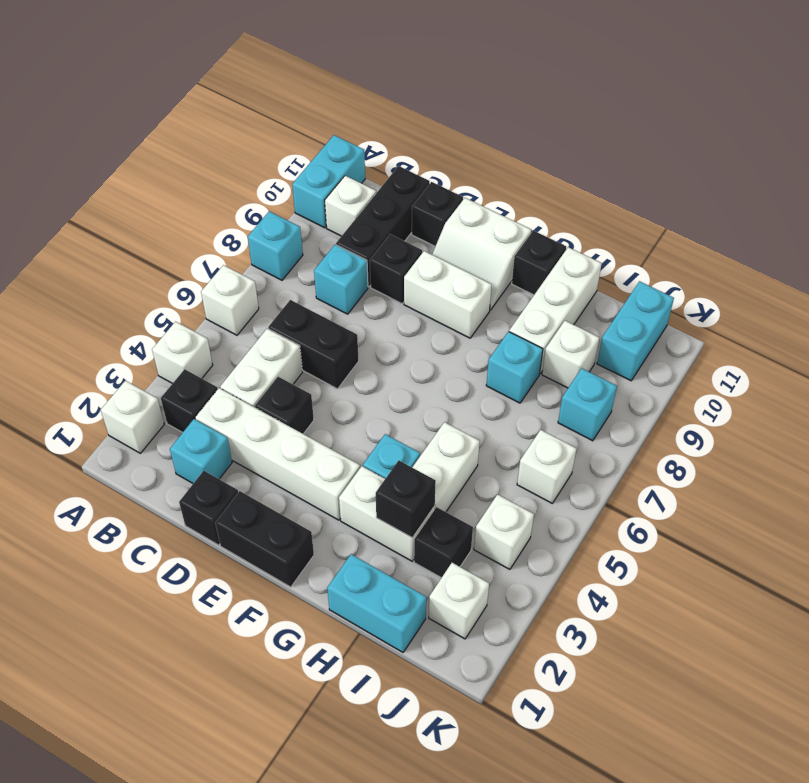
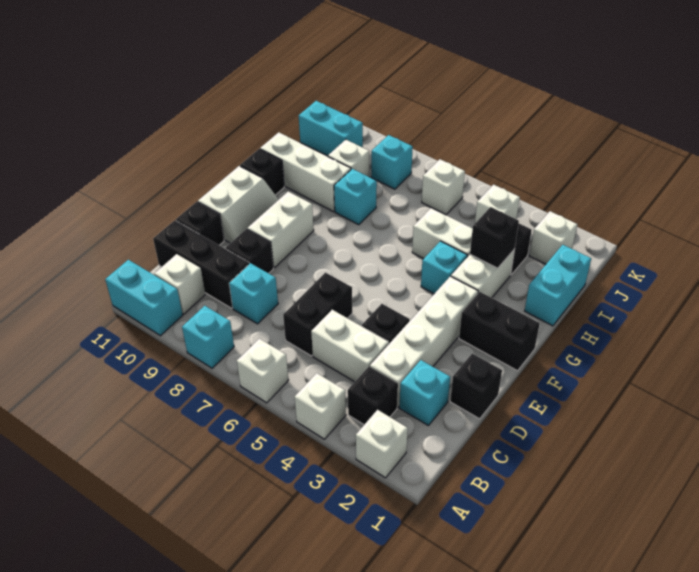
black 1x2 brick [215,491,314,587] -> black 1x2 brick turned to [459,292,540,371]

